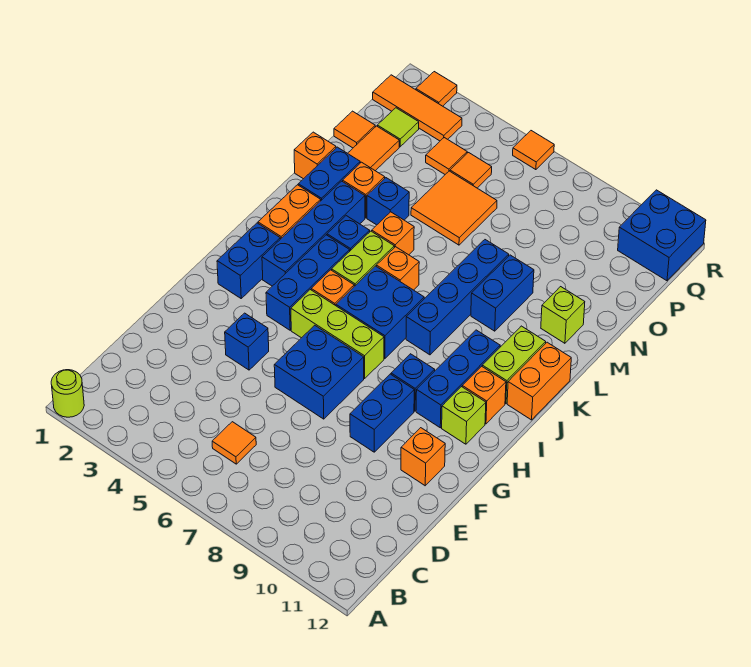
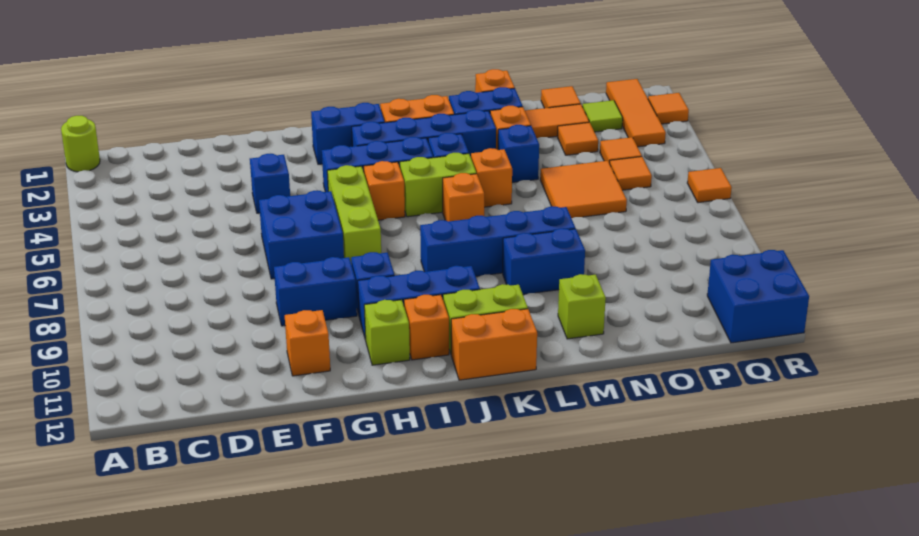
orange 1x1 tile [212,422,256,464] -> orange 1x1 tile moved to [557,122,598,155]
blue 2x2 brick [336,266,424,359] -> none

